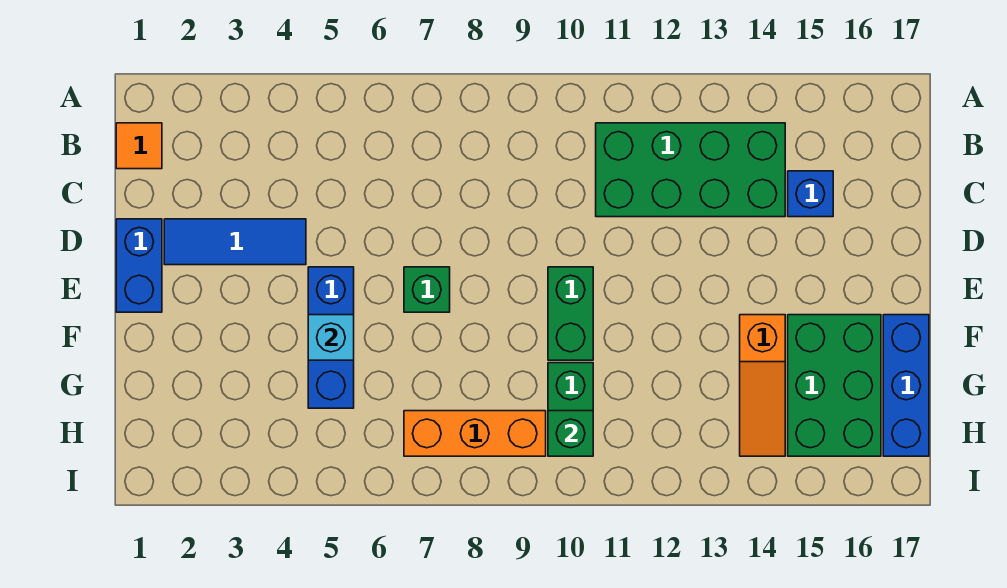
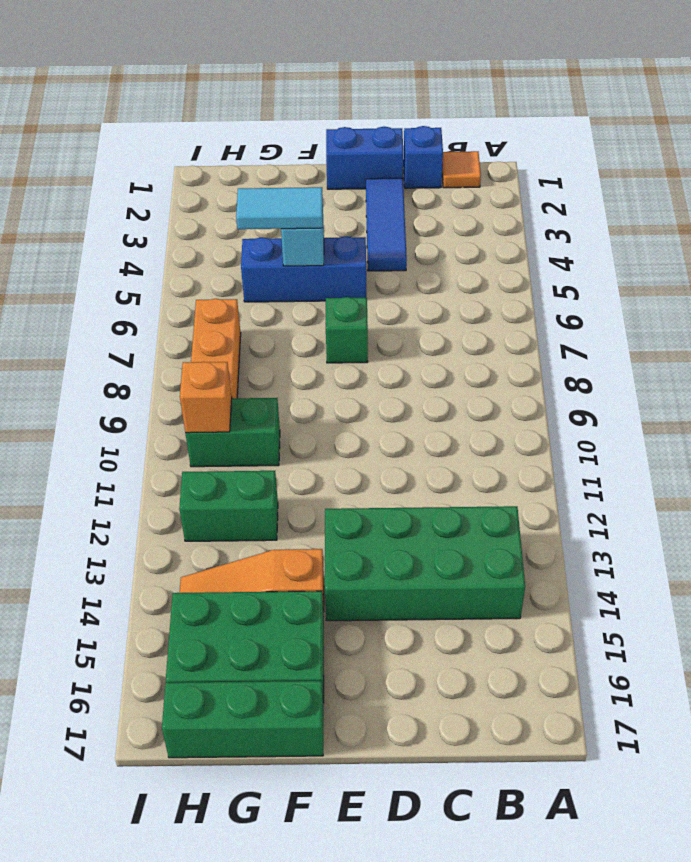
green 2x4 brick [596,123,785,217] -> green 2x4 brick turned to [325,506,525,621]
blue 1x1 brick [788,171,833,217] -> blue 1x1 brick moved to [403,126,443,188]
green 1x2 brick [548,267,593,360] -> green 1x2 brick moved to [179,471,278,541]
none -> cyan 1x2 tile [236,187,323,229]
blue 1x3 brick [883,315,929,456] -> green 1x3 brick [162,681,323,758]
green 1x1 brick [548,411,593,456] -> orange 1x1 brick [180,362,232,433]

